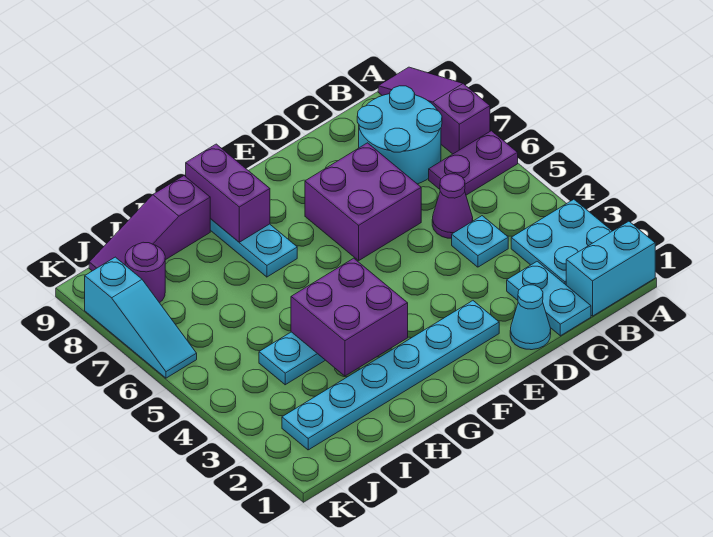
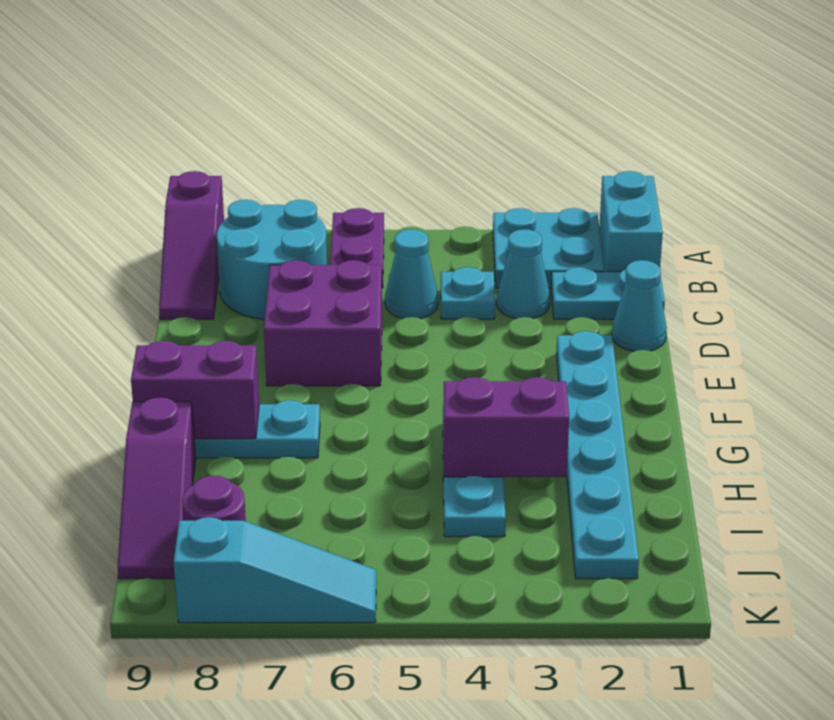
purple 1x3 slope [378,67,490,154] -> purple 1x3 slope turned to [159,171,224,319]
none -> cyan 1x1 cone [497,229,550,319]
purple 1x1 cone [432,174,473,239] -> cyan 1x1 cone [385,229,438,319]
purple 2x2 brick [291,258,408,376] -> purple 1x2 brick [443,377,569,477]

